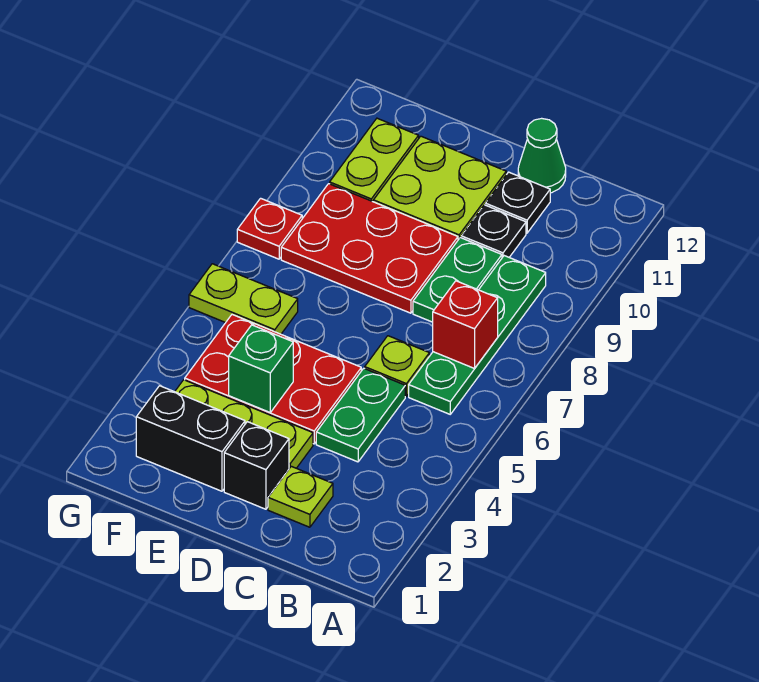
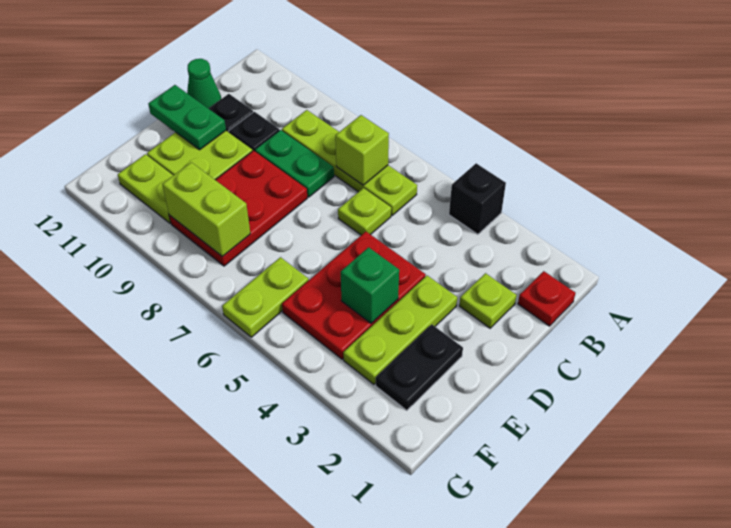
green 1x4 plate [409,256,546,414] -> lime 1x4 plate [282,110,417,215]
red 1x1 brick [433,281,498,368] -> lime 1x1 brick [335,115,389,185]
green 1x2 plate [316,368,405,462] -> green 1x2 plate moved to [148,85,226,150]
black 1x1 brick [224,422,289,509] -> black 1x1 brick moved to [449,163,506,234]
black 1x2 brick [136,386,245,491] -> black 1x2 plate [376,324,463,411]
none -> lime 1x2 brick [162,162,250,257]
red 1x1 plate [237,198,302,259] -> red 1x1 plate moved to [518,271,575,326]

